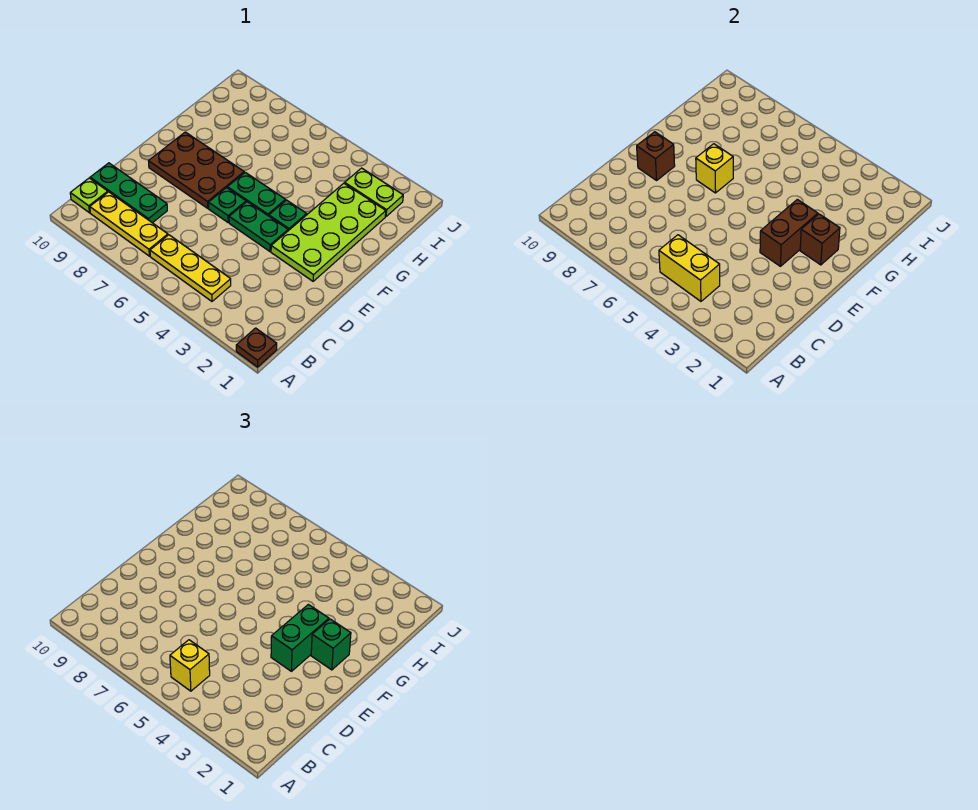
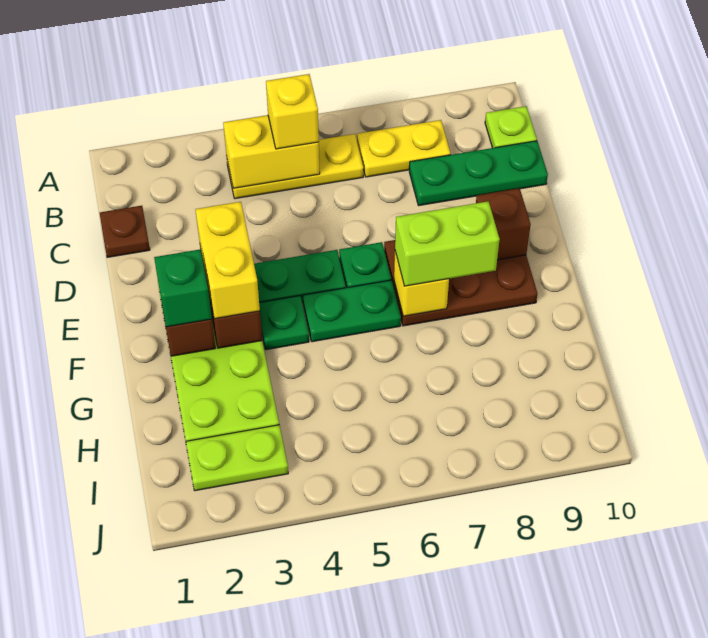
brown 1x1 plate [236,328,277,367] -> brown 1x1 plate moved to [100,206,150,257]
yellow 1x3 plate [90,192,168,256] -> yellow 1x2 plate [357,120,451,177]
green 1x2 brick [271,604,329,671] -> yellow 1x2 brick [195,202,260,319]
none -> lime 1x2 brick [395,201,500,286]

